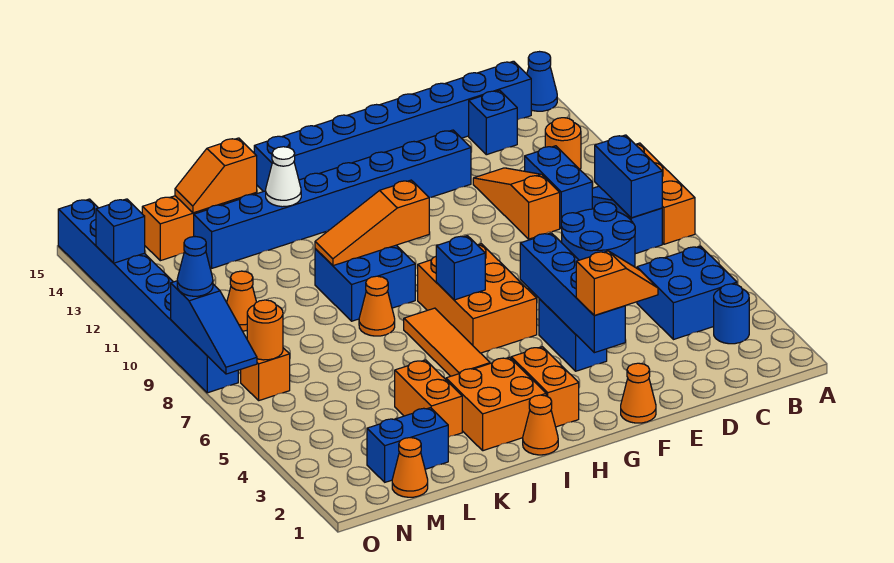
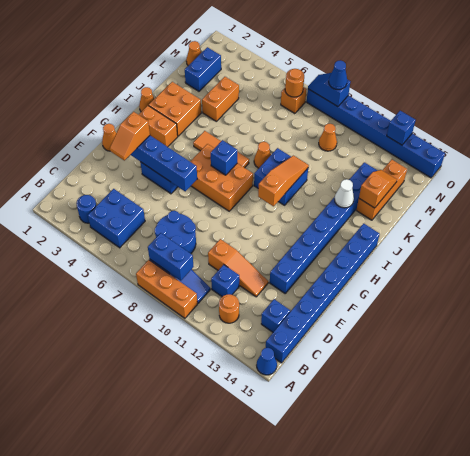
blue 1x2 brick [525,146,592,228] -> blue 1x1 brick [211,265,239,297]
orange 1x2 brick [395,360,462,437] -> orange 1x2 brick turned to [202,77,239,121]
blue 1x3 slope [171,281,257,374] -> blue 1x2 slope [308,73,350,107]

